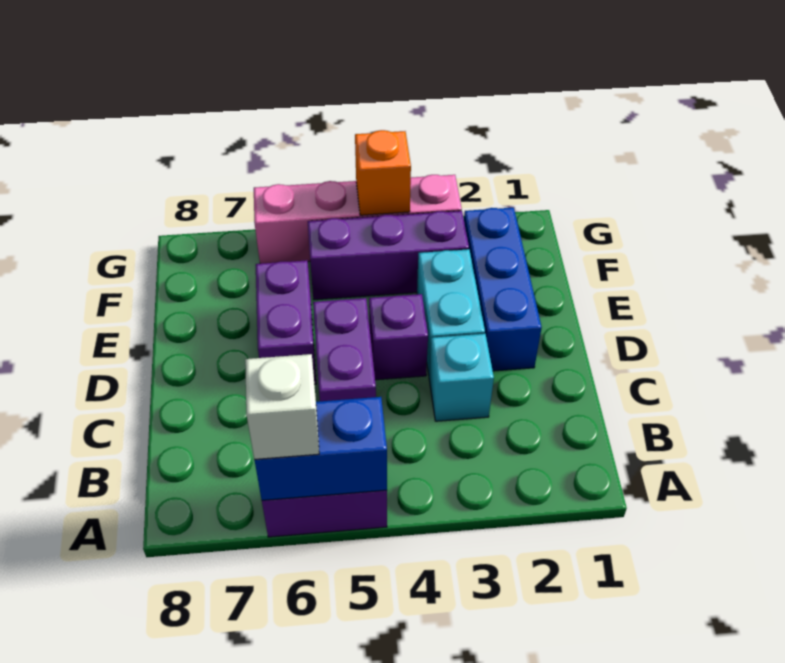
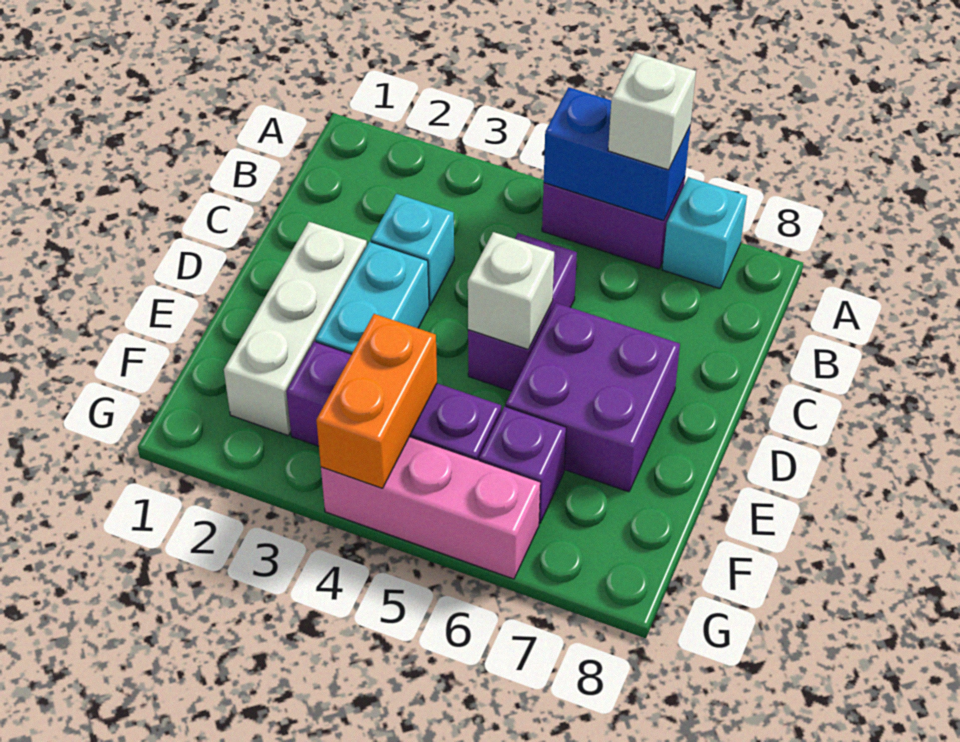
none -> cyan 1x1 brick [662,177,747,289]
blue 1x3 brick [464,208,542,371] -> white 1x3 brick [224,222,367,435]
purple 1x1 brick [369,294,428,380] -> purple 1x1 brick moved to [479,406,566,524]
none -> white 1x1 brick [468,232,554,350]
purple 1x2 brick [256,260,316,384] -> purple 2x2 brick [506,303,680,492]
pink 1x4 brick [254,175,462,264] -> pink 1x3 brick [321,437,540,579]
orange 1x1 brick [355,130,411,215] -> orange 1x2 brick [316,314,437,488]

